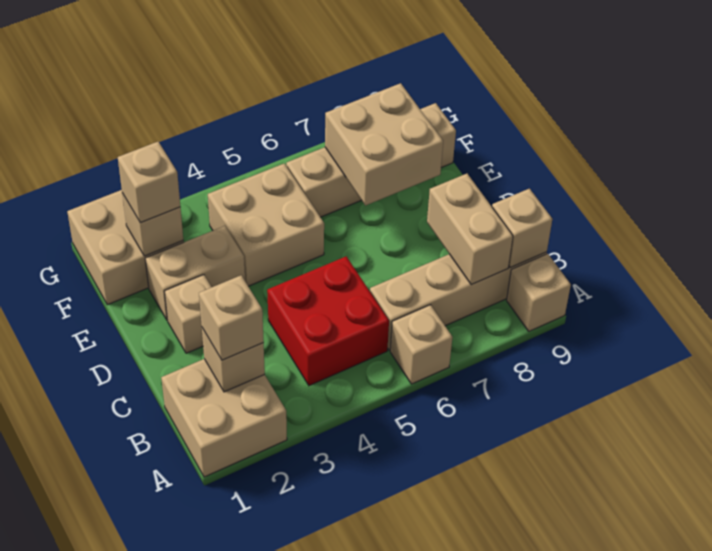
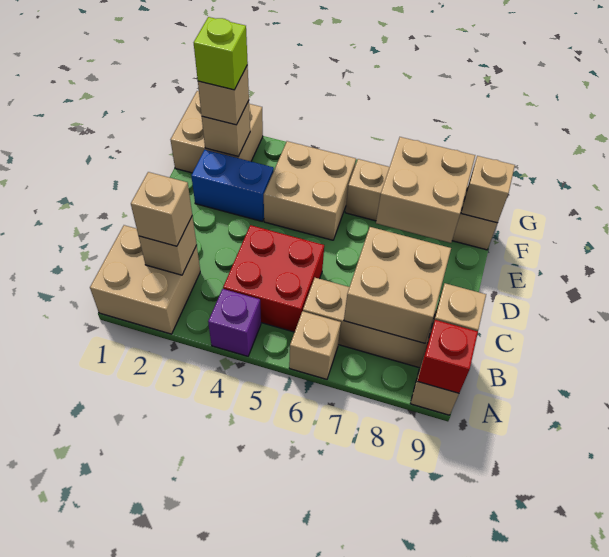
none -> purple 1x1 brick [208,289,261,356]
none -> red 1x1 brick [418,320,478,393]
tan 1x2 brick [427,174,513,285] -> tan 2x2 brick [344,227,451,343]
tan 1x1 brick [165,275,211,353] -> tan 1x1 brick moved to [461,156,515,223]
tan 1x2 brick [145,226,245,320] -> blue 1x2 brick [191,150,274,221]
none -> lime 1x1 brick [194,17,248,90]

